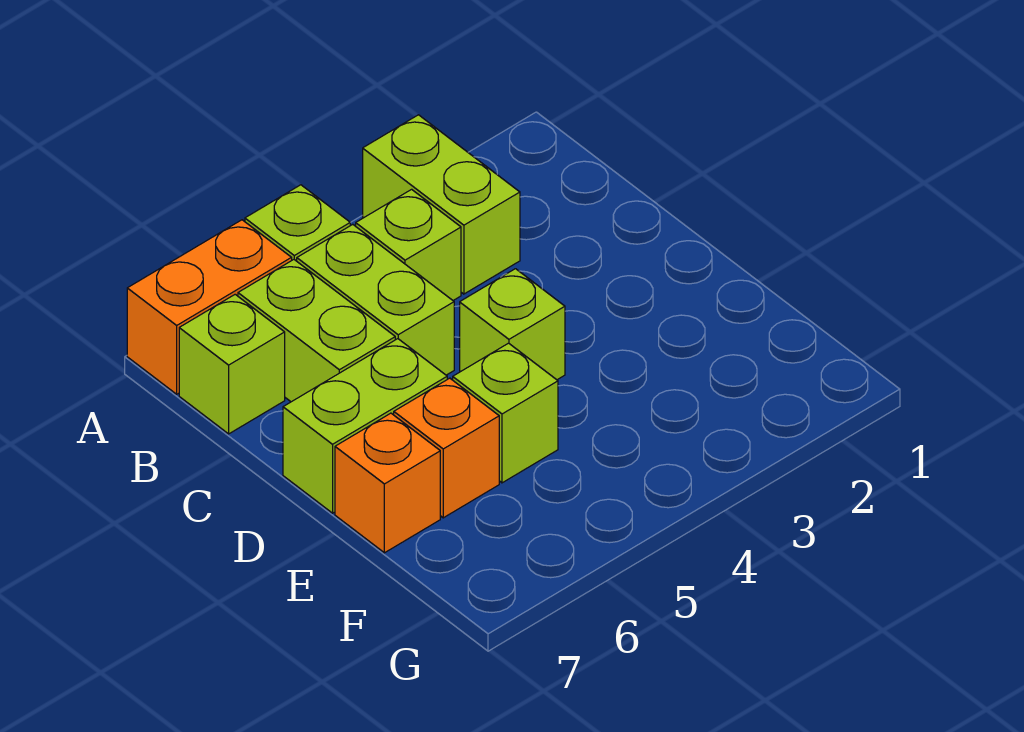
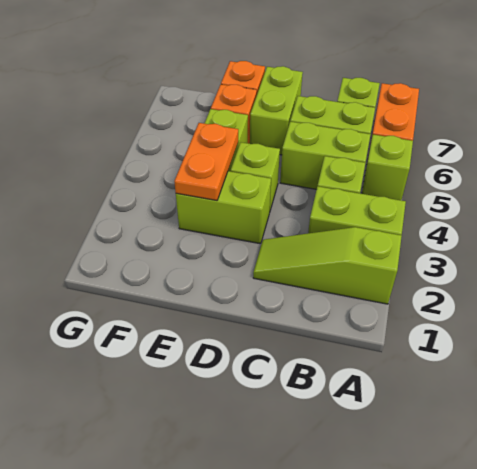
none -> lime 1x3 slope [253,227,402,304]
none -> lime 1x2 brick [176,171,271,244]
none -> orange 1x2 plate [174,123,238,200]

